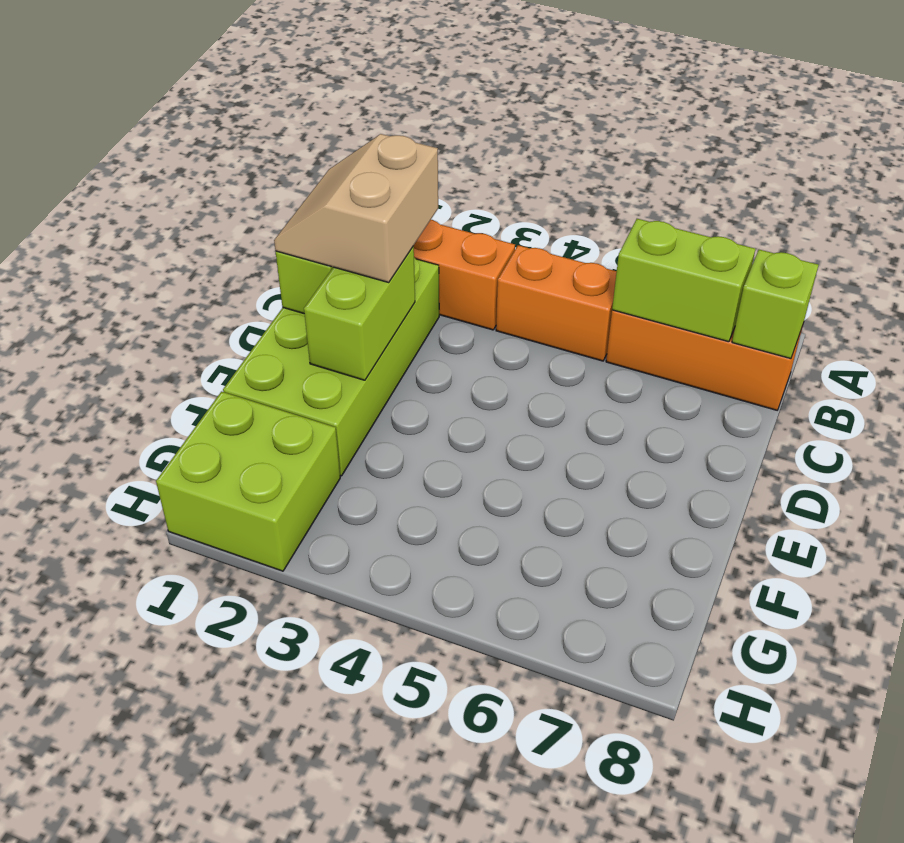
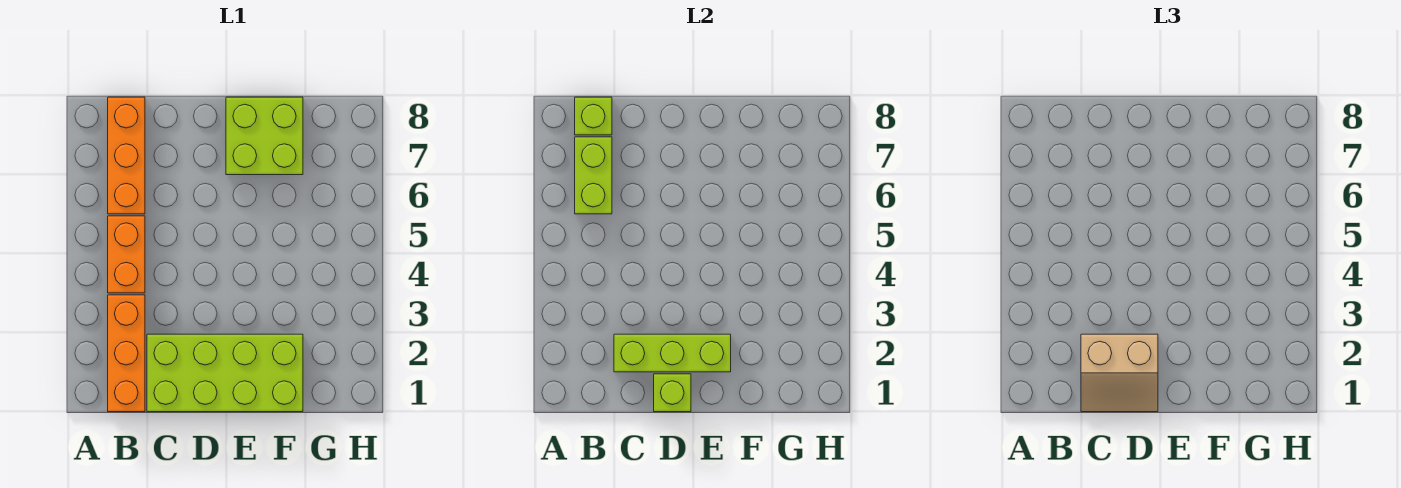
lime 1x2 brick [304,246,415,380] -> lime 1x3 brick [614,334,731,372]
lime 2x2 brick [156,392,340,571] -> lime 2x2 brick moved to [226,97,303,175]

